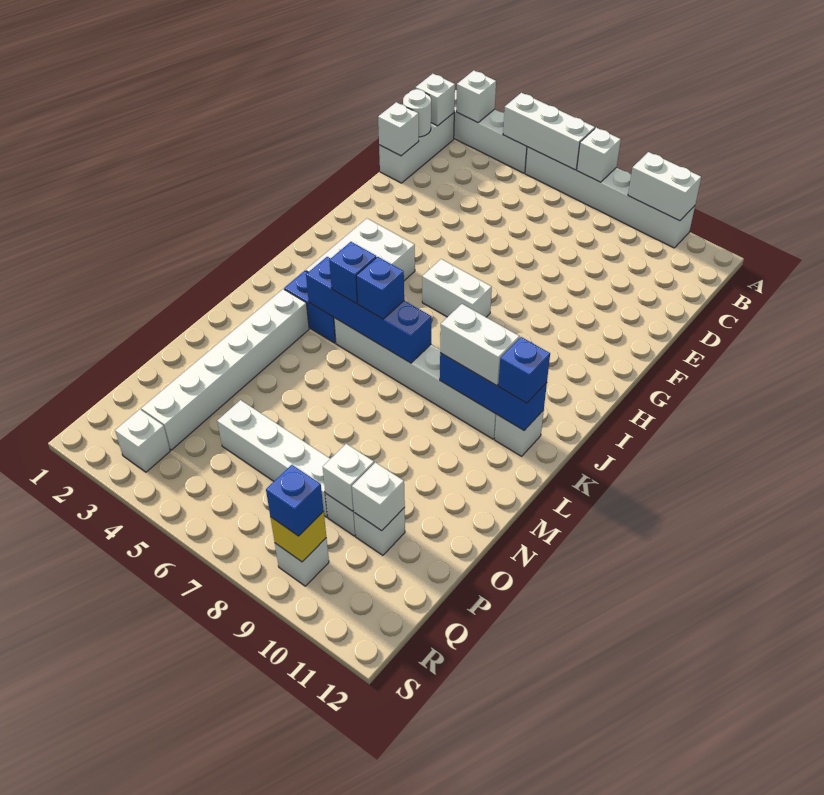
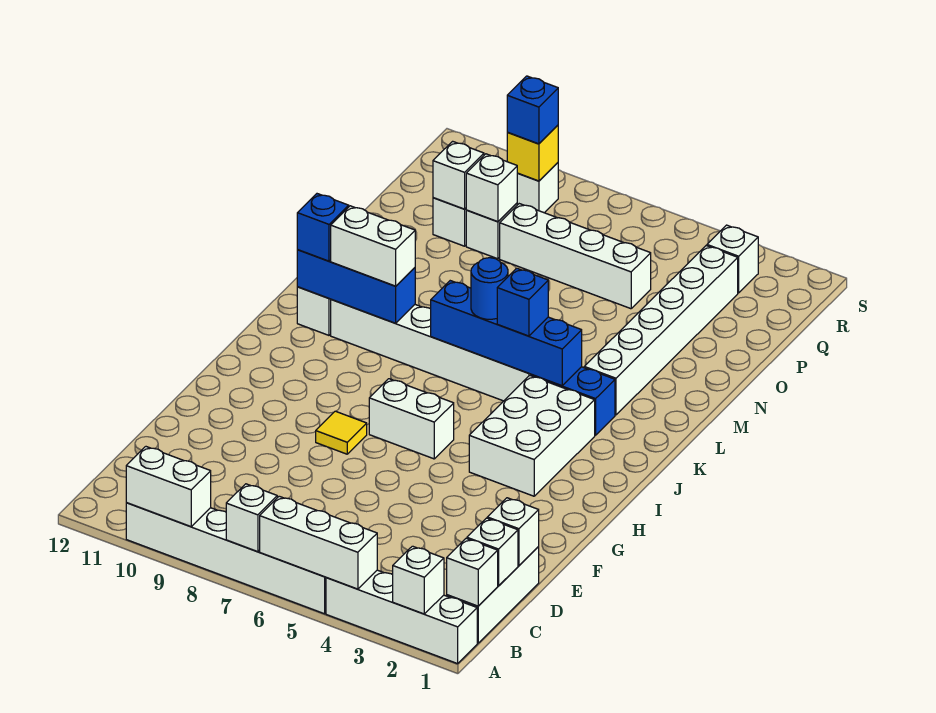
white 1x1 round brick [403,89,431,137] -> white 1x1 brick [467,518,518,586]
none -> yellow 1x1 tile [316,411,367,454]
blue 1x1 brick [356,257,404,319] -> blue 1x1 round brick [471,258,508,319]

